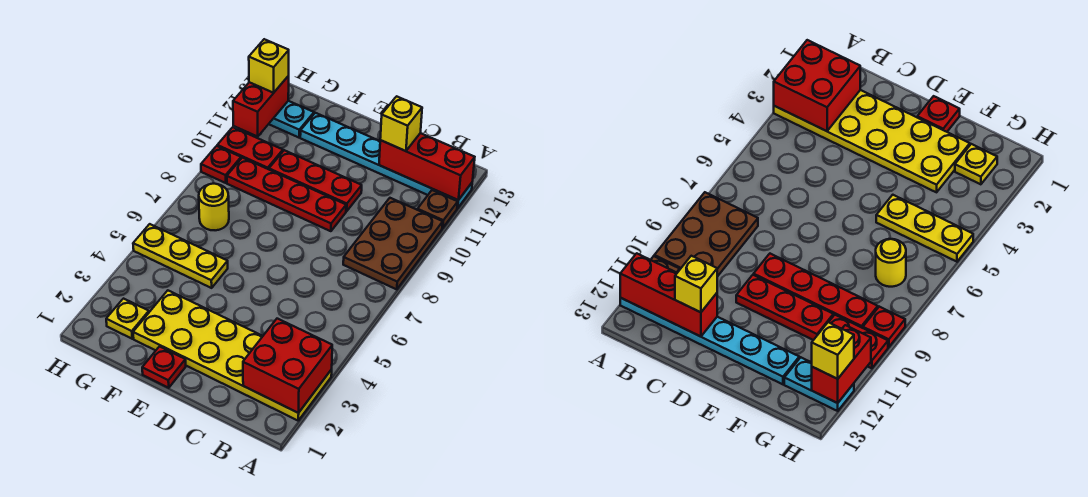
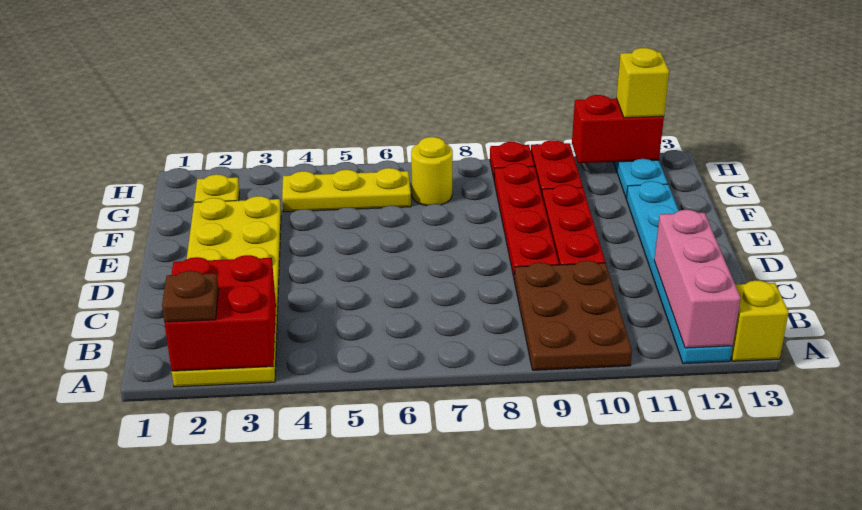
brown 2x3 plate [343,198,443,289] -> brown 2x3 plate turned to [514,261,632,370]
brown 1x1 plate [418,190,458,228] -> brown 1x1 plate moved to [162,271,219,322]
red 1x3 brick [379,133,475,200] -> pink 1x3 brick [654,210,741,348]
yellow 1x1 brick [380,96,422,151] -> yellow 1x1 brick moved to [731,280,789,361]
red 1x1 plate [142,346,186,388] -> none
yellow 1x3 plate [133,224,228,288] -> yellow 1x3 plate turned to [282,168,411,212]

